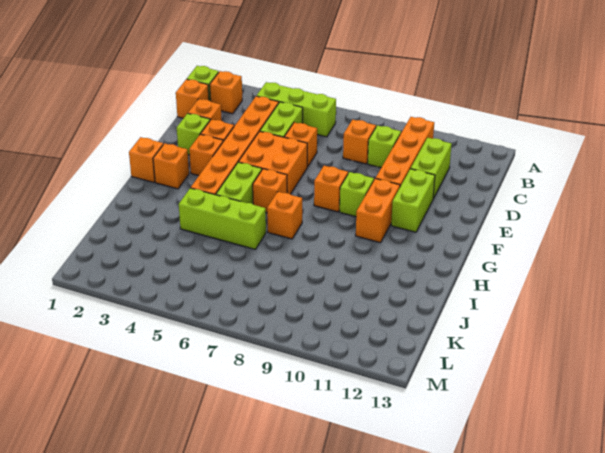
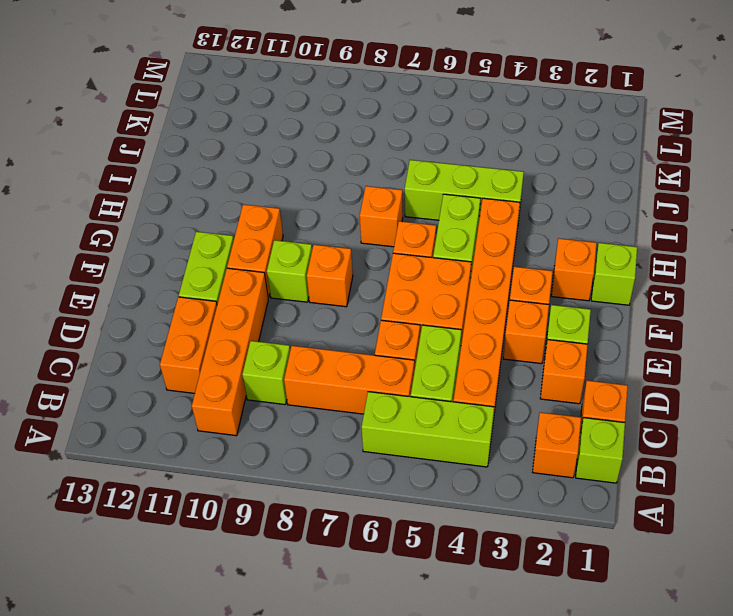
orange 1x1 brick [343,120,376,164] -> orange 1x3 brick [284,346,414,414]
lime 1x2 brick [411,138,452,199] -> orange 1x2 brick [160,297,217,393]
orange 1x1 brick [129,137,163,182] -> lime 1x1 brick [591,243,637,305]

